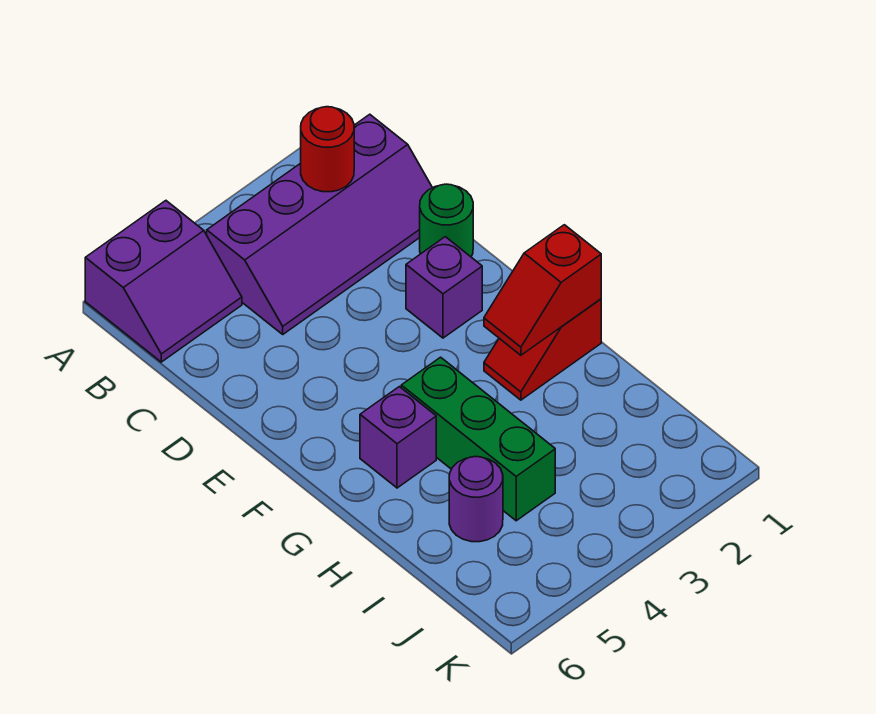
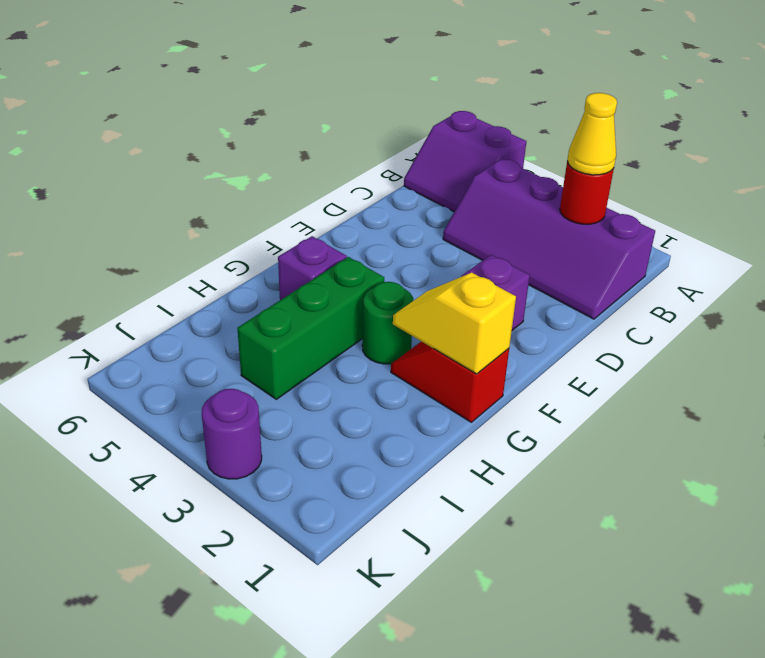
none -> yellow 1x1 cone [567,93,617,175]
green 1x1 round brick [420,184,473,257] -> green 1x1 round brick moved to [362,282,413,364]
red 1x2 slope [484,225,601,355] -> yellow 1x2 slope [393,273,516,374]
purple 1x1 round brick [449,457,503,542] -> purple 1x1 round brick moved to [202,389,262,479]

